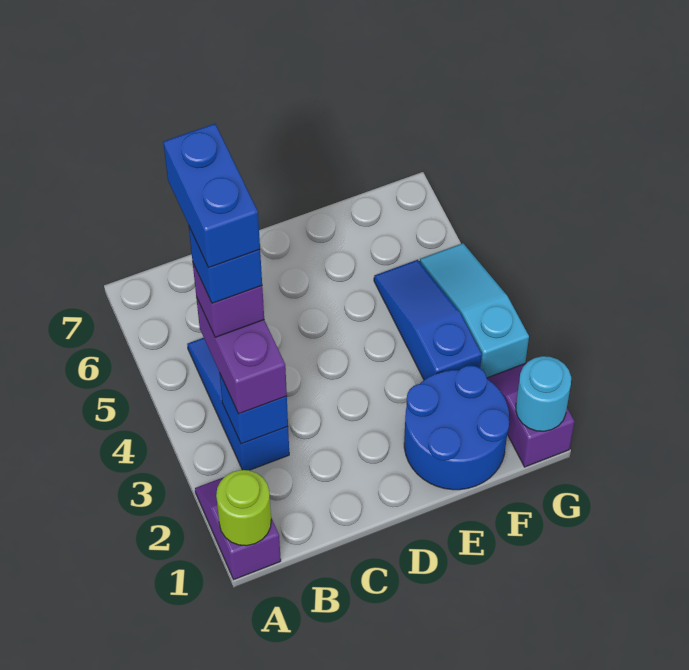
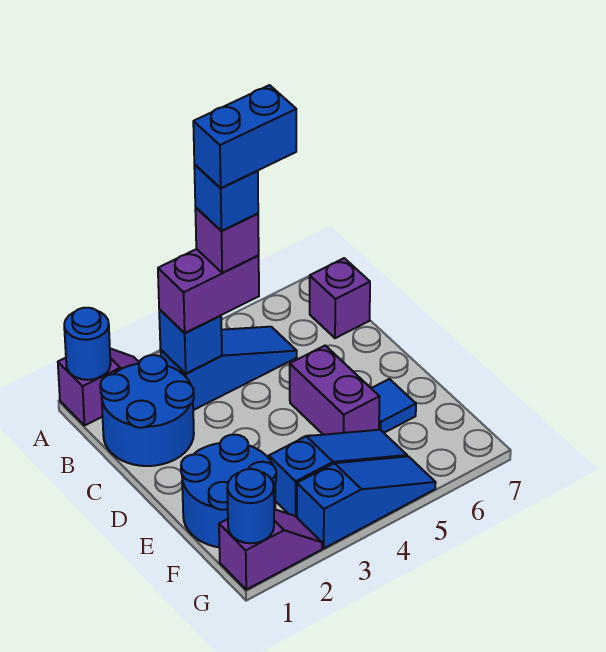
lime 1x1 round brick [216,470,271,546] -> blue 1x1 round brick [64,308,111,380]
none -> blue 2x2 round brick [100,355,194,466]
none -> purple 1x1 brick [310,258,370,338]
none -> purple 1x2 brick [290,346,380,435]
none -> blue 1x1 tile [371,379,416,433]
cyan 1x1 round brick [516,356,571,431] -> blue 1x1 round brick [227,469,274,543]
cyan 1x3 slope [420,243,529,378] -> blue 1x3 slope [297,456,436,548]

